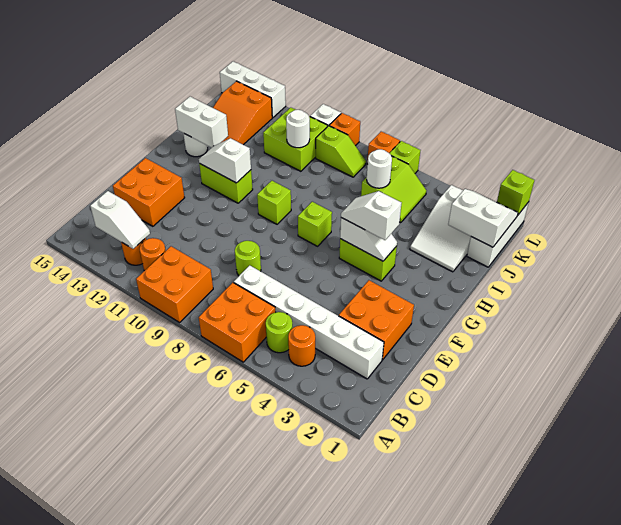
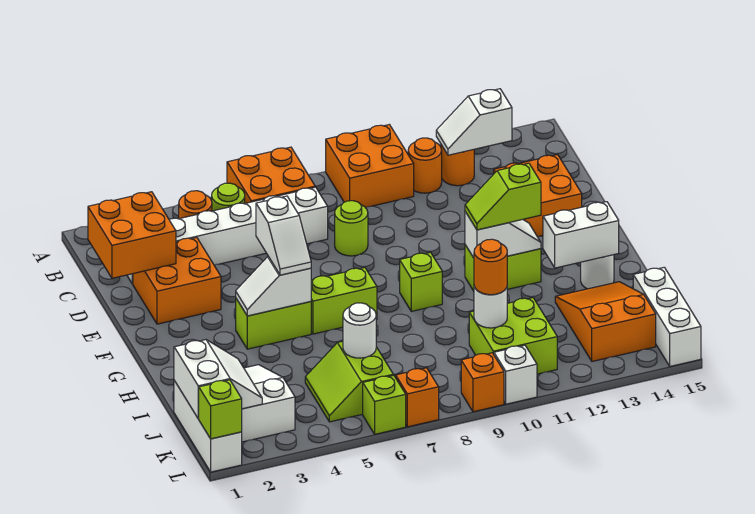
none -> orange 2x2 brick [88,192,176,278]
white 1x2 slope [341,191,401,240] -> white 1x2 slope turned to [256,196,311,275]
lime 1x1 brick [298,202,332,246] -> lime 1x2 brick [311,268,377,334]
white 2x2 slope [448,189,518,247] -> white 2x2 slope turned to [174,340,262,419]
none -> orange 1x1 round brick [474,239,507,295]
lime 1x2 slope [316,126,366,177] -> lime 1x2 slope moved to [465,163,541,230]
white 1x3 brick [220,61,286,118] -> white 1x3 brick turned to [633,267,701,366]

